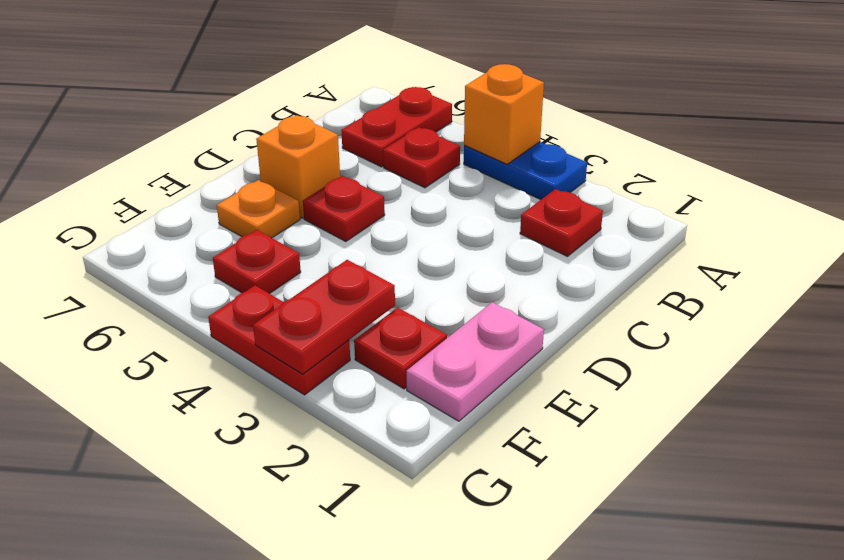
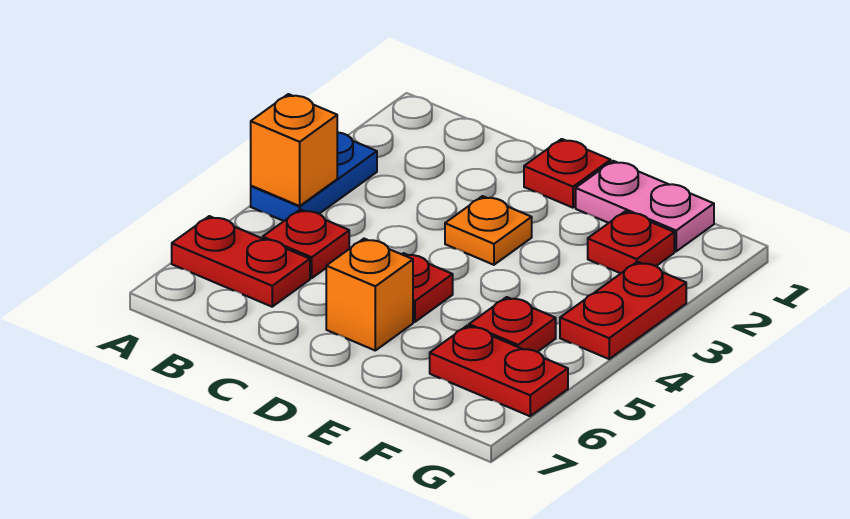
red 1x1 plate [520,189,603,257] -> red 1x1 plate moved to [524,139,611,208]
orange 1x1 plate [217,180,300,238] -> orange 1x1 plate moved to [445,196,532,265]
red 1x2 plate [253,260,395,374] -> red 1x2 plate moved to [430,326,568,416]

